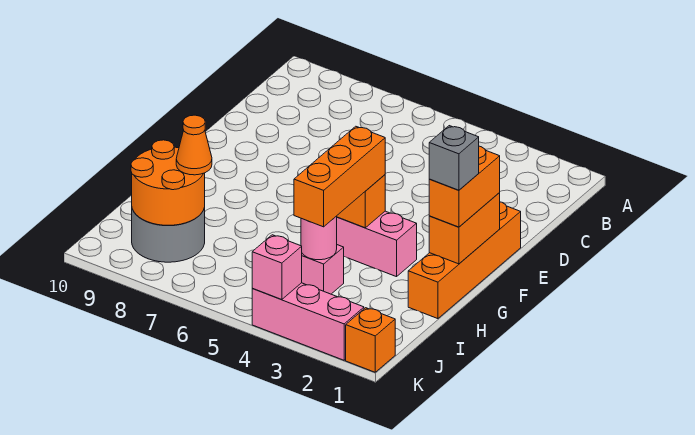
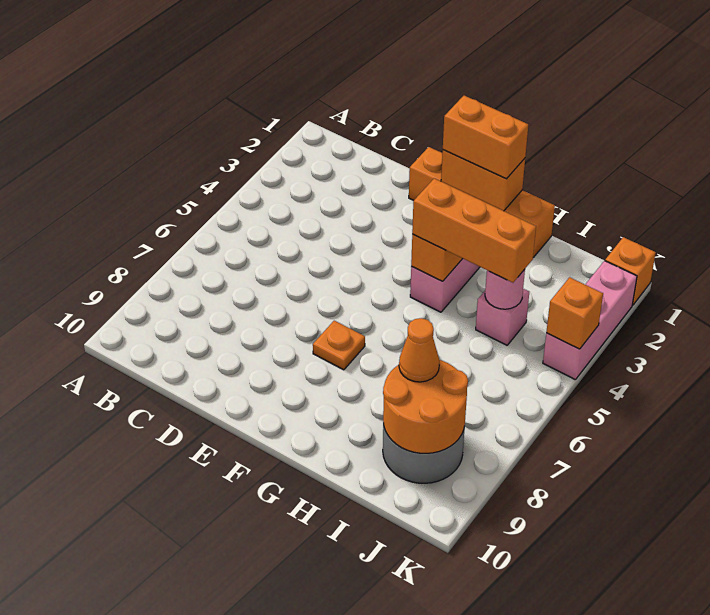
none -> orange 1x1 plate [313,321,365,370]
grey 1x1 brick [429,126,479,190] -> none
pink 1x1 brick [252,235,302,300] -> orange 1x1 brick [546,277,603,349]

